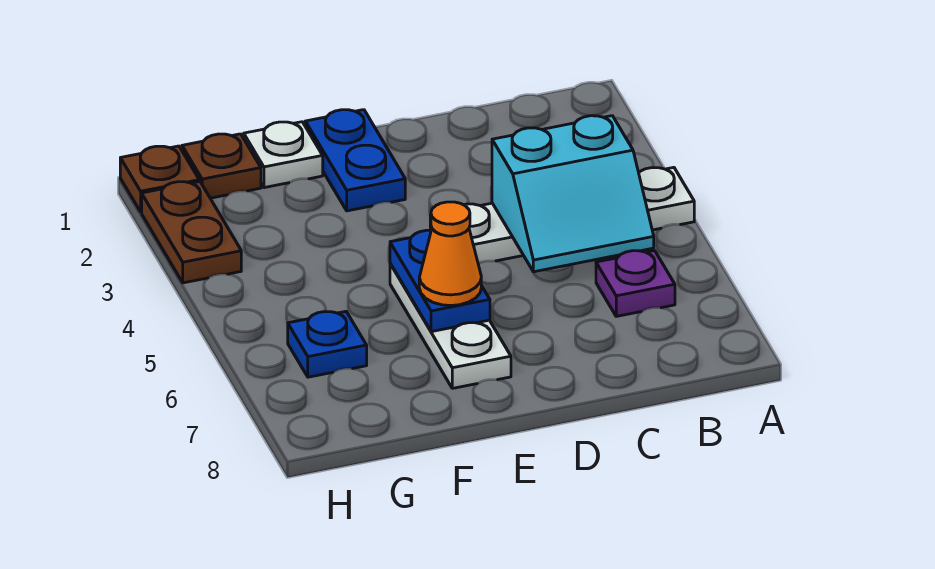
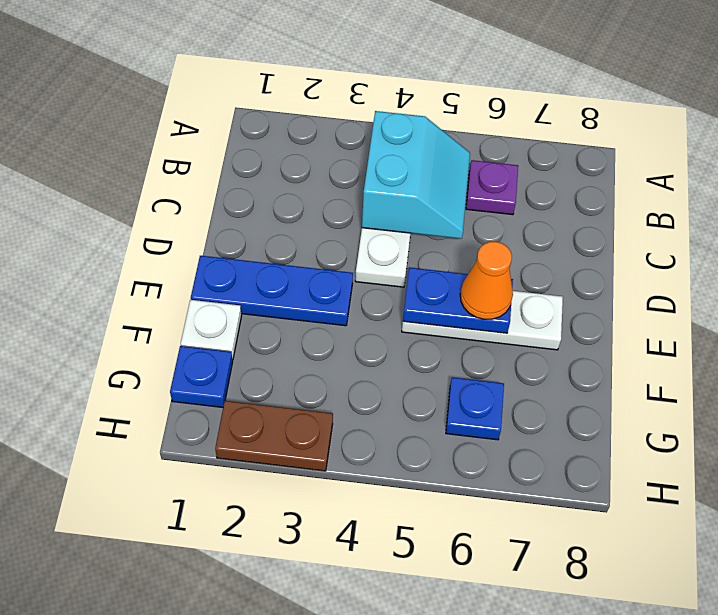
blue 1x2 plate [305,110,405,211] -> blue 1x3 plate [191,256,353,326]
brown 1x1 plate [182,134,261,198] -> blue 1x1 plate [170,346,233,407]
brown 1x1 plate [120,146,199,212] -> none

